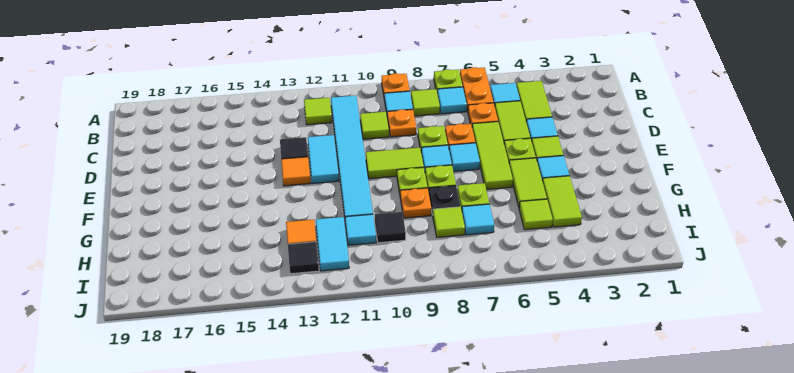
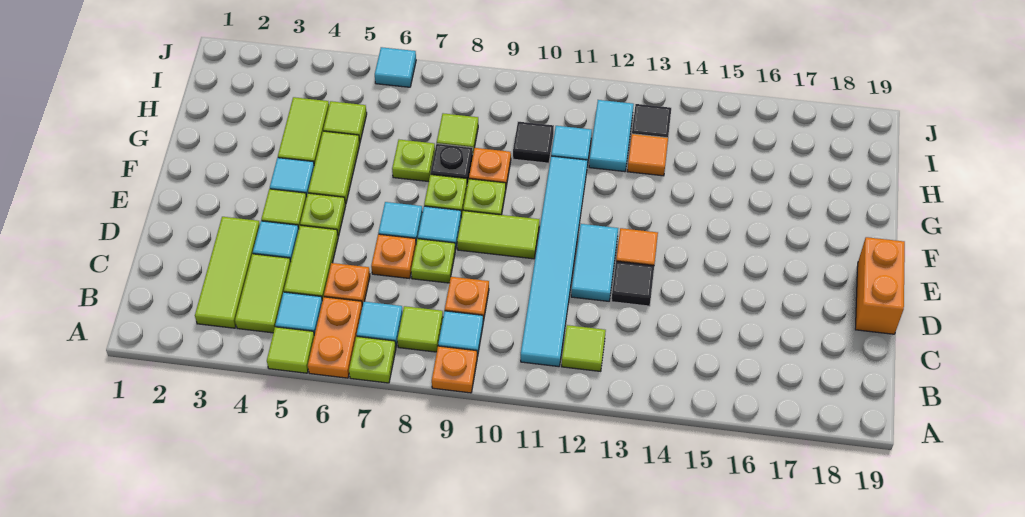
lime 1x1 tile [360,112,389,139] -> lime 1x1 tile moved to [267,327,314,373]
lime 1x3 tile [472,122,513,190] -> lime 1x3 tile moved to [195,217,260,328]
none -> orange 1x2 brick [855,237,905,334]
cyan 1x1 tile [462,204,494,235] -> cyan 1x1 tile moved to [375,47,416,87]

